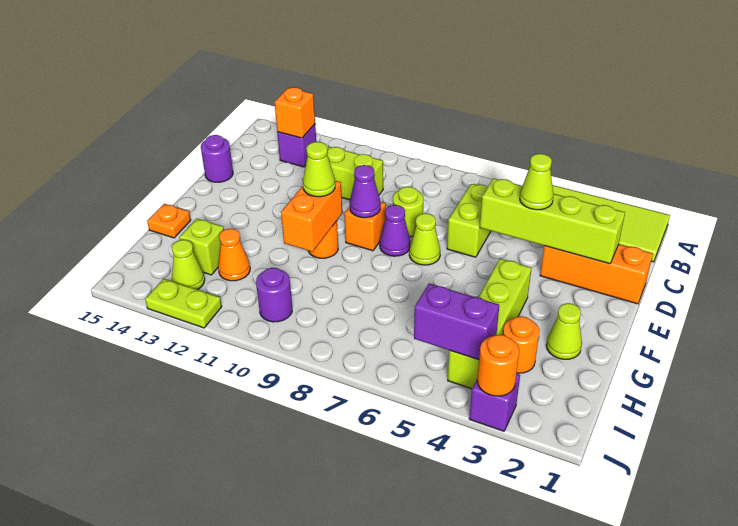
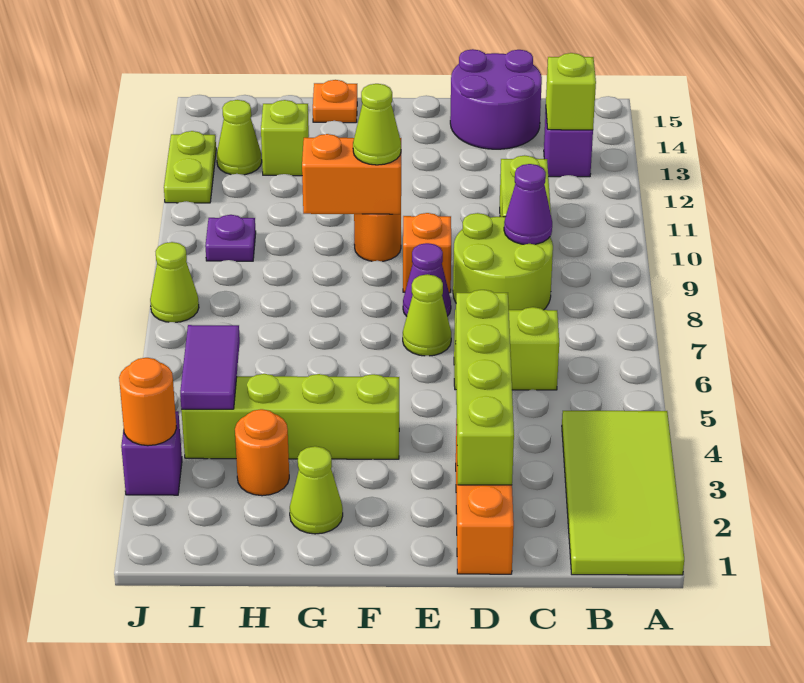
orange 1x1 brick [275,87,315,138] -> lime 1x1 brick [546,53,596,130]
lime 1x1 cone [520,154,554,210] -> lime 1x1 cone moved to [150,242,199,322]
lime 1x1 round brick [393,187,423,237] -> lime 2x2 round brick [453,213,553,310]
purple 1x1 round brick [201,135,233,182] -> purple 2x2 round brick [450,49,542,149]
purple 1x1 cone [350,165,381,218] -> purple 1x1 cone moved to [504,164,552,244]
orange 1x1 cone [218,229,250,281] -> none
purple 1x2 brick [414,284,499,360] -> purple 1x2 tile [180,325,240,409]
purple 1x1 round brick [256,268,292,322] -> purple 1x1 plate [205,215,256,261]

